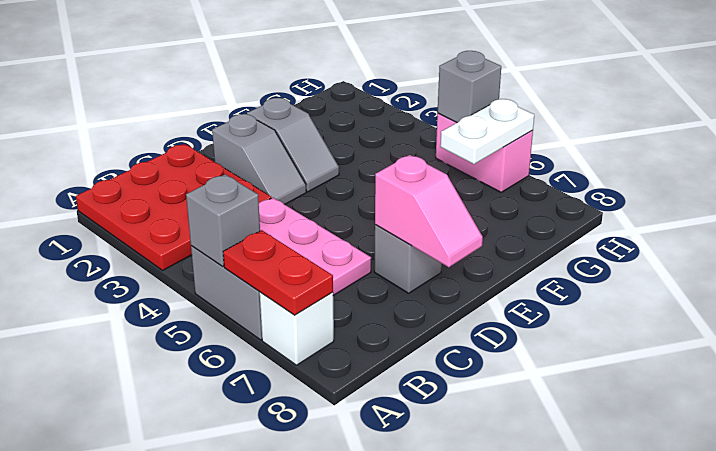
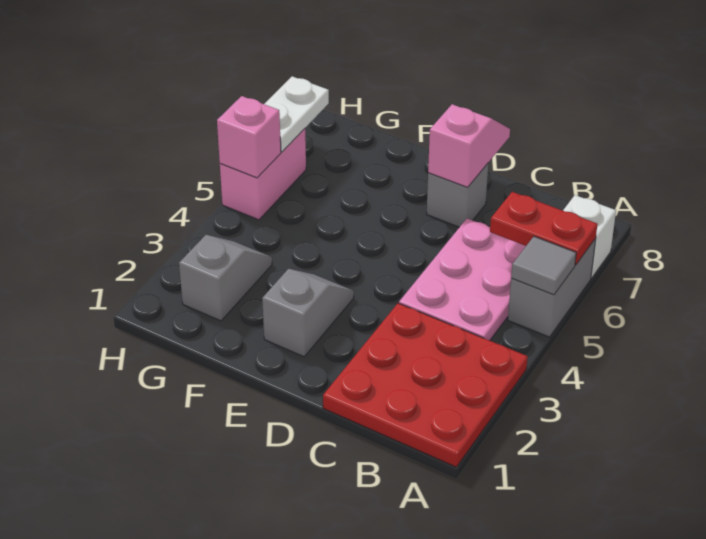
grey 1x1 brick [186,174,260,267] -> grey 1x1 tile [511,236,576,295]
red 1x2 plate [223,230,333,315] -> red 1x2 plate turned to [490,192,597,265]
grey 1x2 slope [212,114,306,205] -> grey 1x2 slope moved to [179,235,272,321]
white 1x2 plate [440,99,534,164] -> white 1x2 plate turned to [265,76,329,152]
grey 1x1 brick [438,51,501,123] -> pink 1x1 brick [217,96,281,178]

